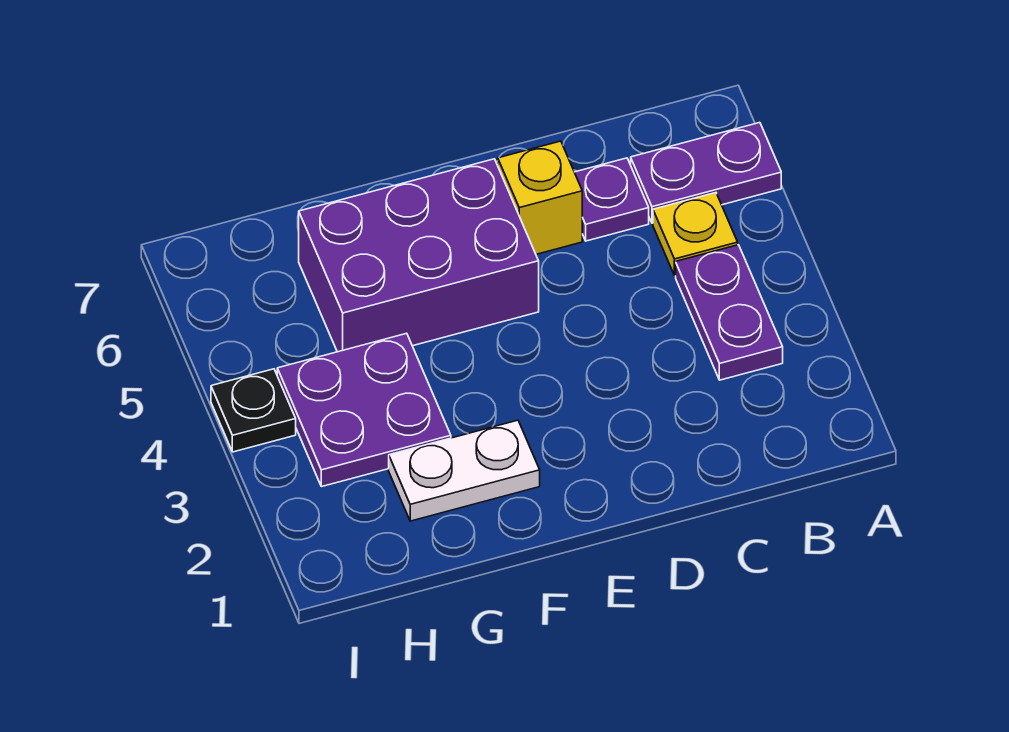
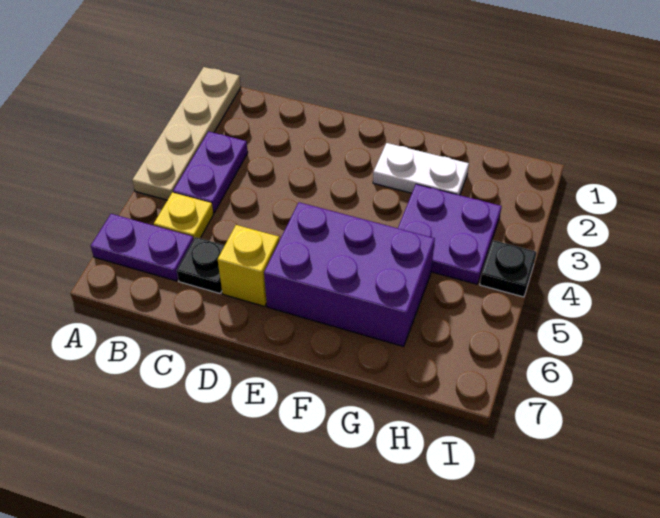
none -> tan 1x4 plate [132,67,241,200]
purple 1x1 plate [575,158,649,241] -> black 1x1 plate [177,237,225,293]

